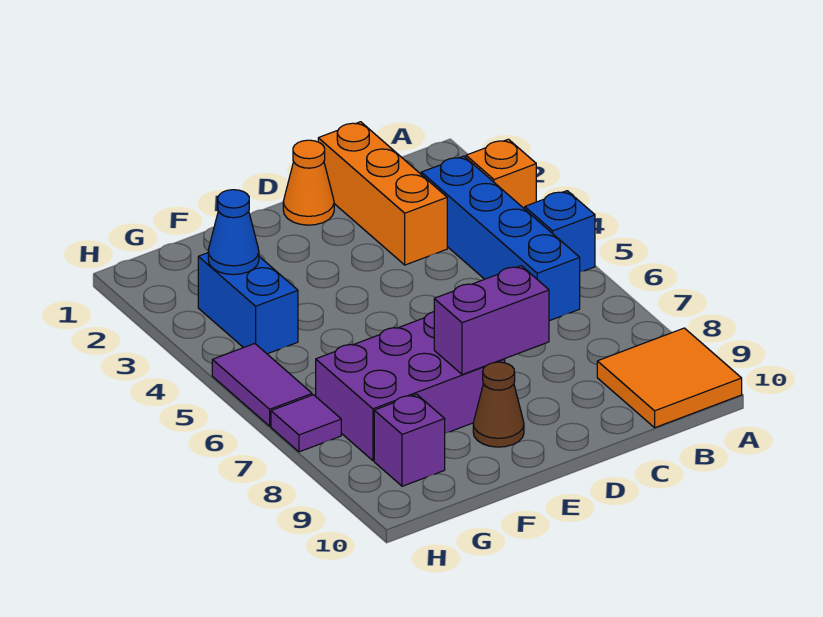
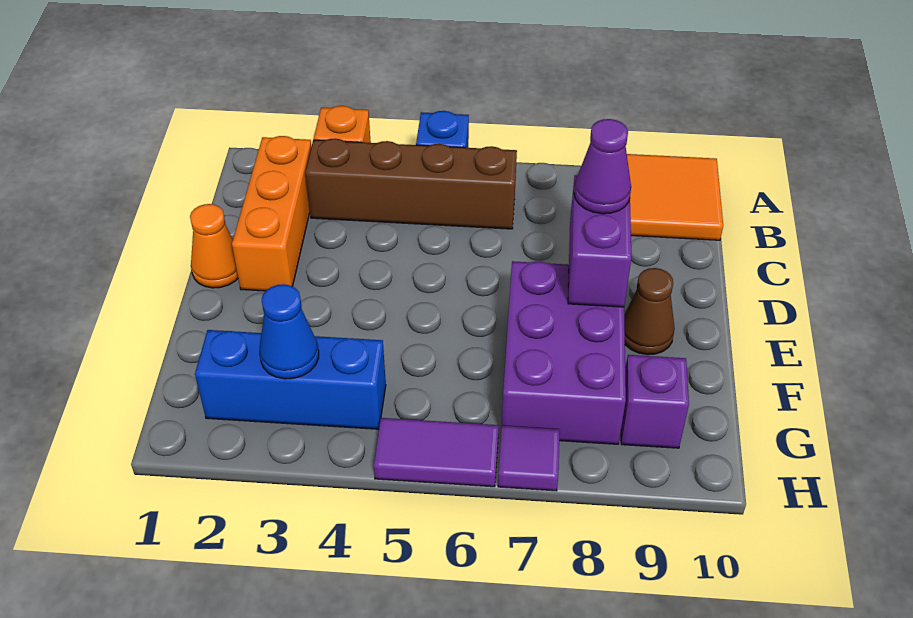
blue 1x4 brick [421,156,580,321] -> brown 1x4 brick [305,138,517,229]
orange 1x3 brick [318,122,447,265] -> orange 1x3 brick turned to [232,136,312,291]
none -> purple 1x1 cone [574,119,631,214]
blue 1x2 brick [198,253,298,354] -> blue 1x3 brick [195,330,386,429]

